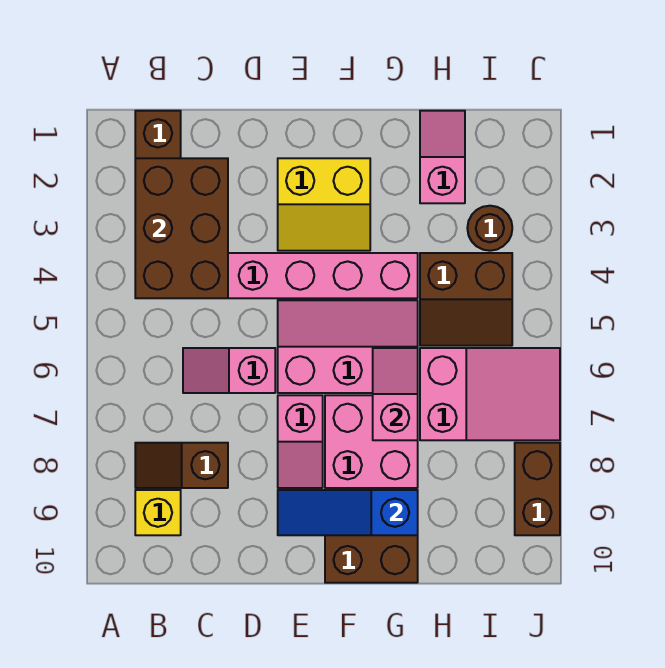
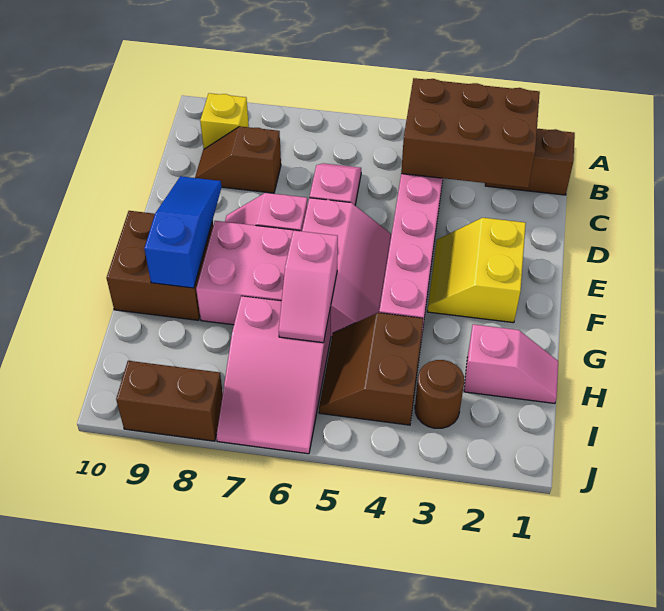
brown 1x2 slope [135,443,228,488] -> brown 1x2 slope turned to [195,126,281,193]
pink 1x2 slope [373,348,418,440] -> pink 1x2 slope turned to [279,230,338,343]

